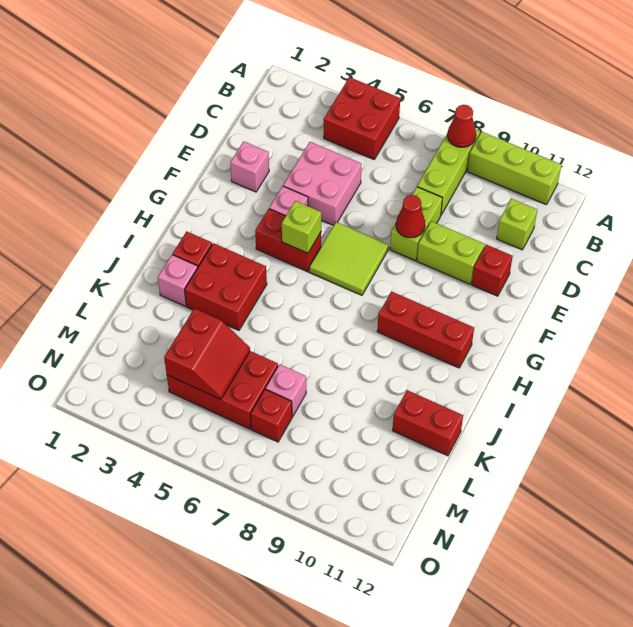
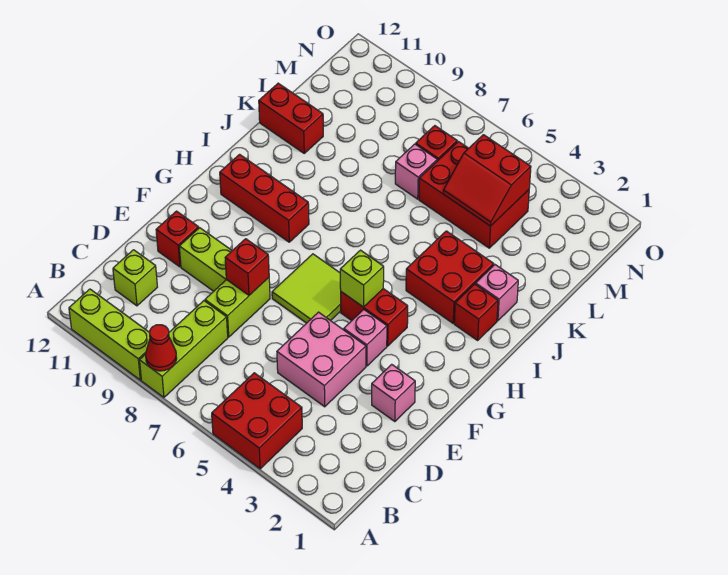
red 1x1 cone [396,195,425,238] -> red 1x1 brick [225,239,269,295]
red 2x2 slope [164,308,250,399] -> red 2x2 slope turned to [443,135,531,226]

